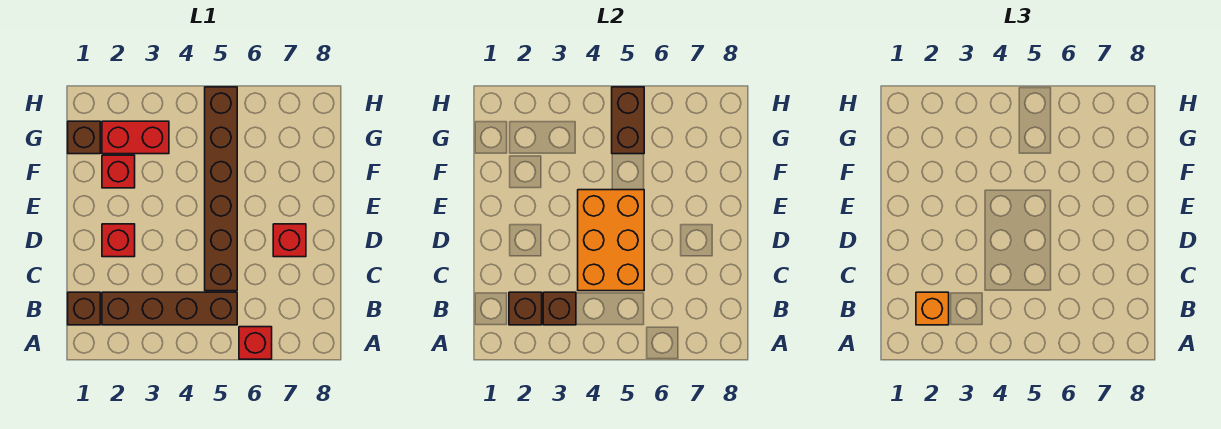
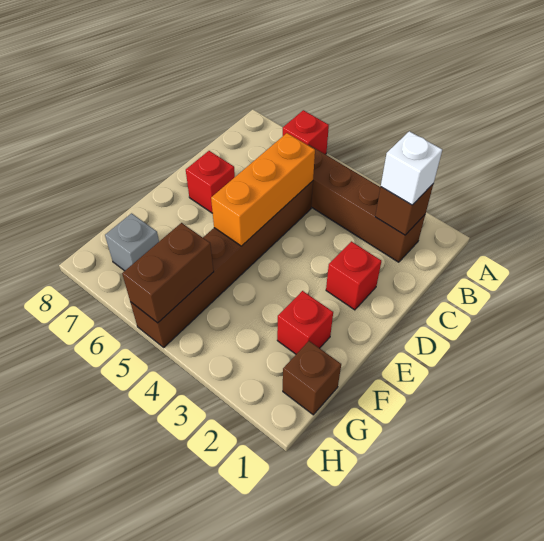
brown 1x1 brick [68,292,100,325] -> none
orange 1x1 brick [916,292,949,325] -> white 1x1 brick [381,131,442,205]
brown 1x1 brick [543,292,576,325] -> none
orange 2x3 brick [578,190,644,291] -> orange 1x3 brick [211,133,315,246]
red 1x2 brick [102,121,169,154] -> none
none -> grey 1x1 brick [105,213,159,271]

